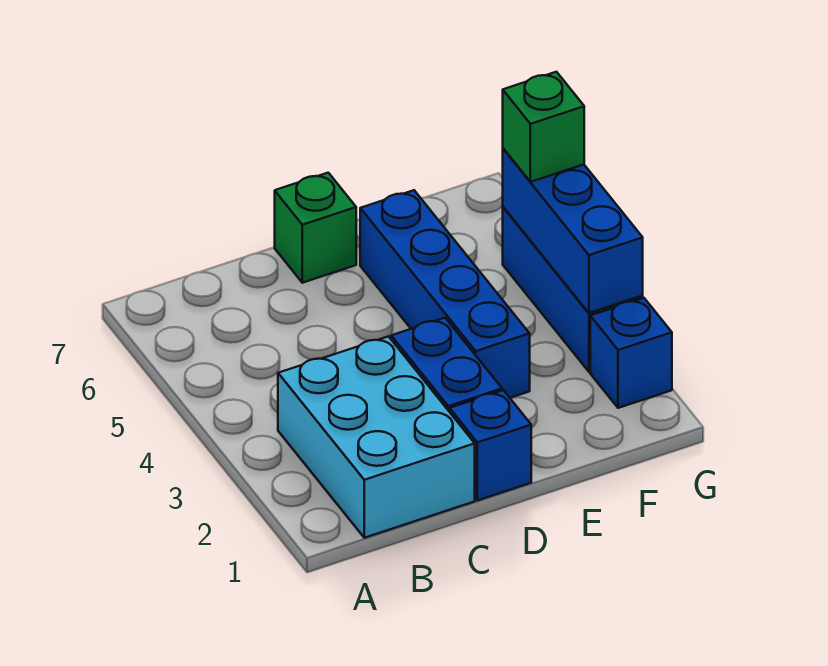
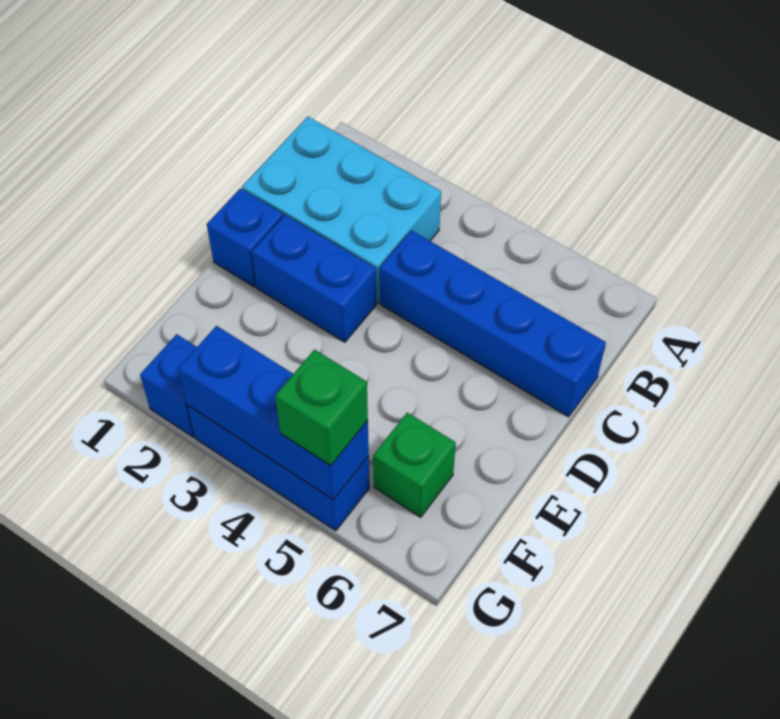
green 1x1 brick [275,173,356,283] -> green 1x1 brick moved to [373,413,456,517]
blue 1x4 brick [360,190,530,398] -> blue 1x4 brick moved to [380,230,606,417]

